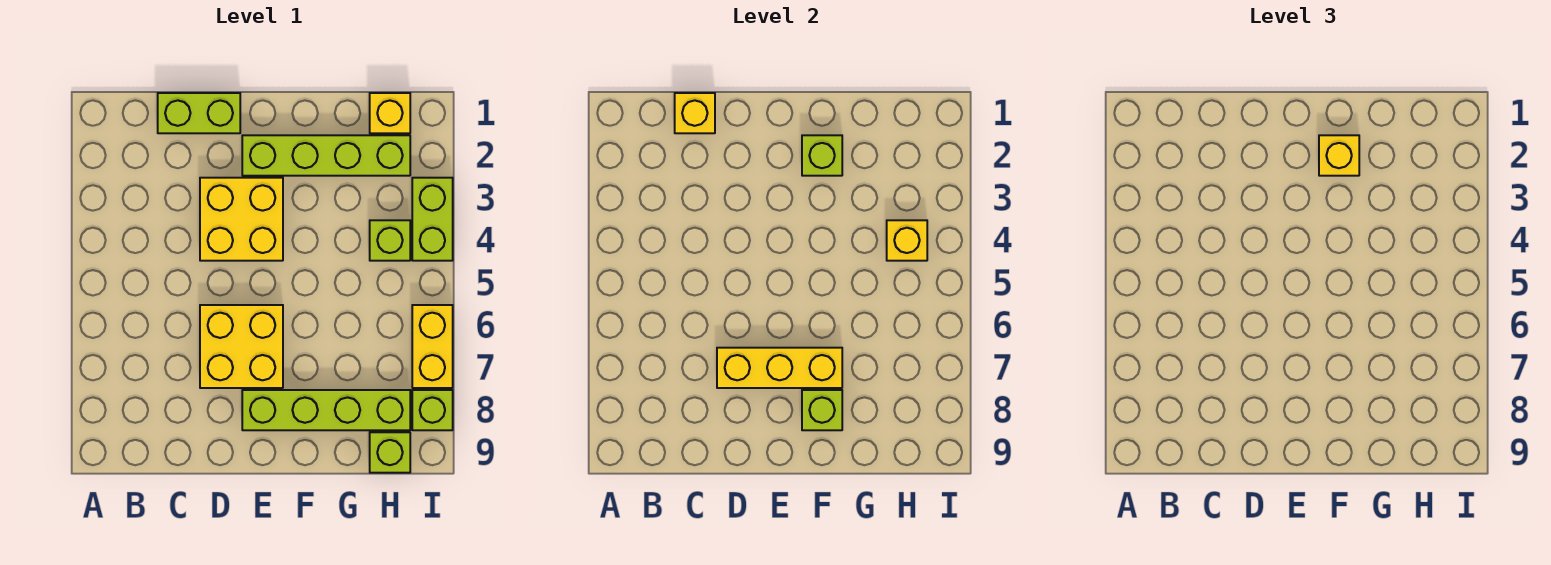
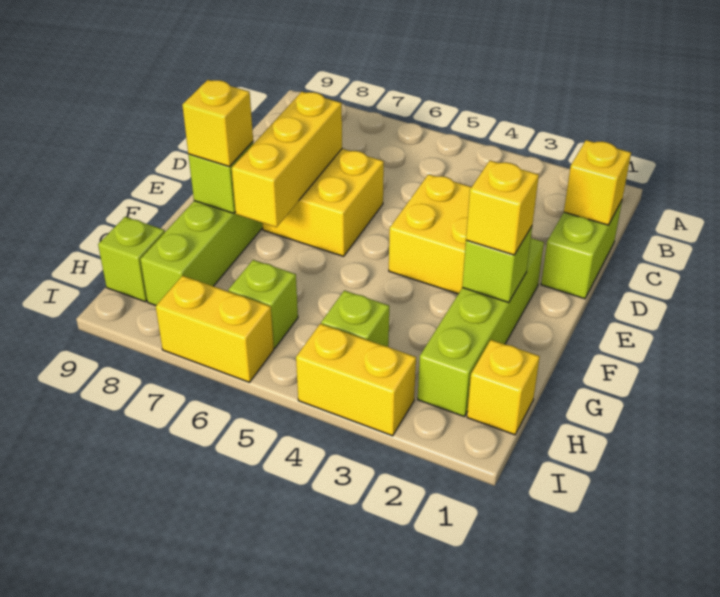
yellow 1x1 brick [887,220,927,261] -> yellow 1x1 brick moved to [182,80,253,167]
lime 1x2 brick [412,178,453,261] -> yellow 1x2 brick [296,324,416,436]
lime 1x1 brick [412,390,453,430] -> lime 1x1 brick moved to [228,260,298,348]

